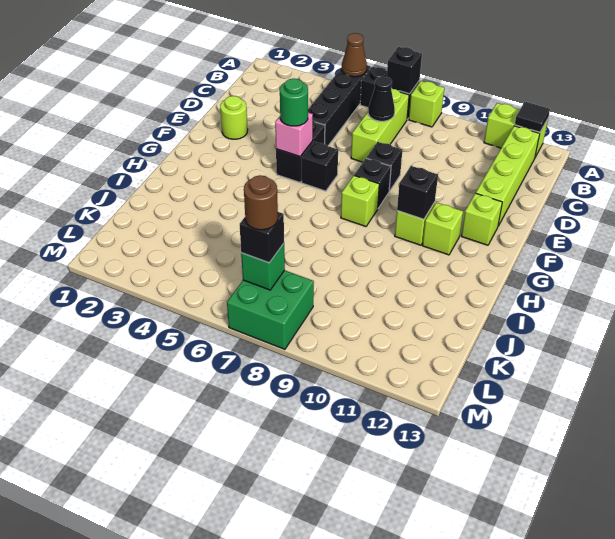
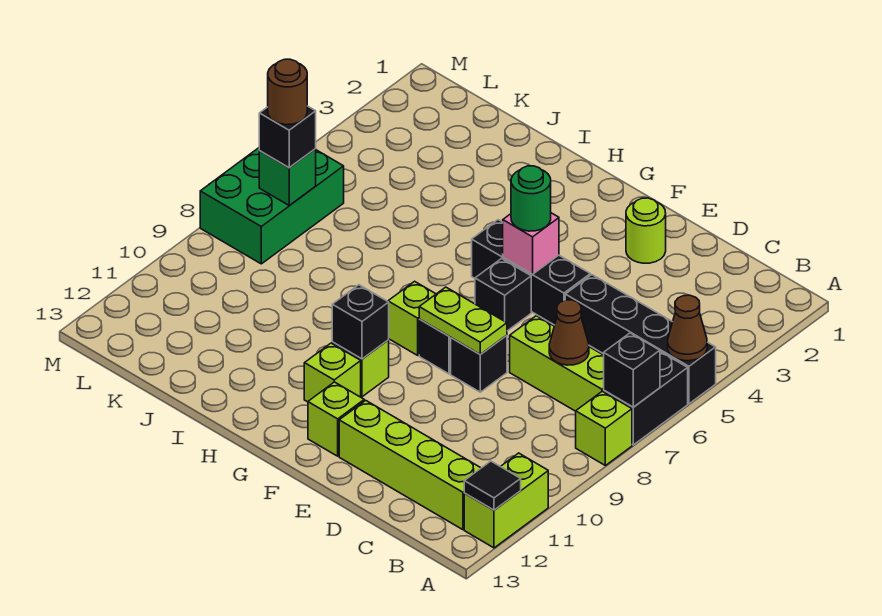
black 1x1 cone [368,76,395,121] -> brown 1x1 cone [549,300,589,365]
black 1x2 brick [276,121,325,182] -> black 1x3 brick [472,220,590,325]
none -> lime 1x2 plate [419,287,507,354]
green 2x2 brick [227,270,314,349] -> green 2x3 brick [200,148,344,264]

